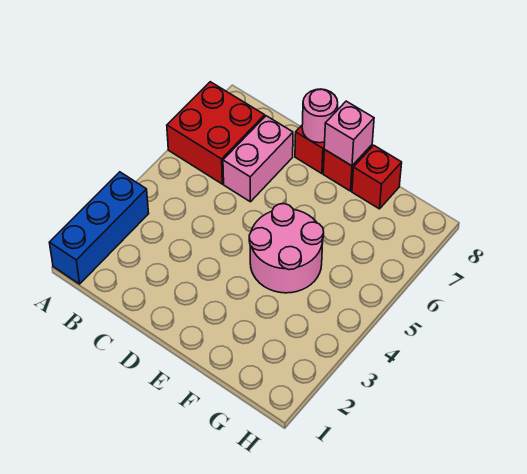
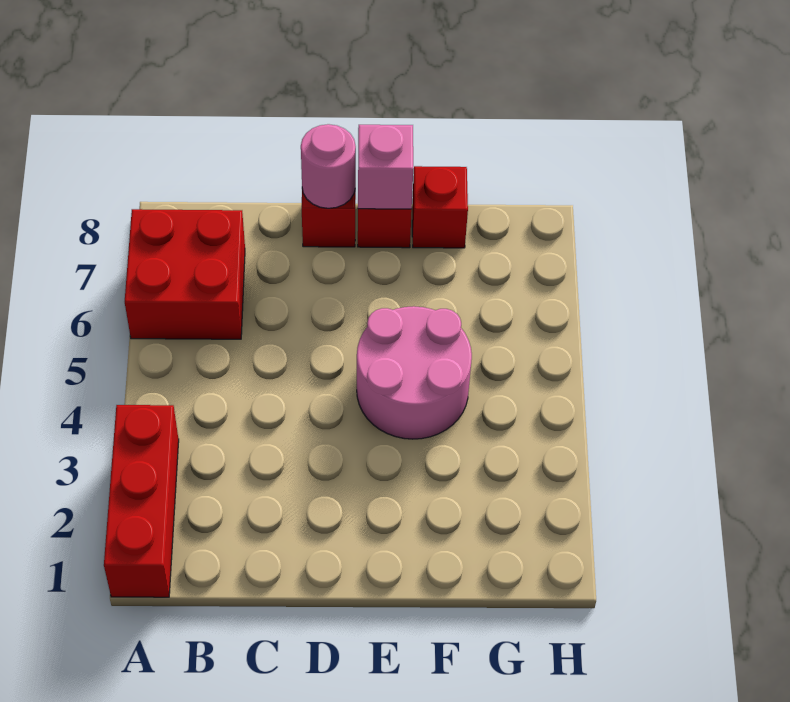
blue 1x3 brick [49,172,149,284] -> red 1x3 brick [104,405,179,597]
pink 1x2 brick [223,116,293,202] -> none

